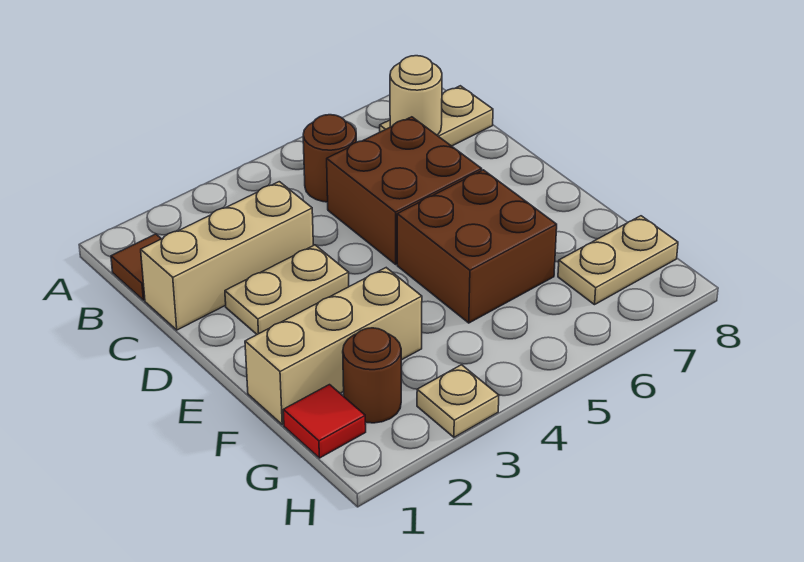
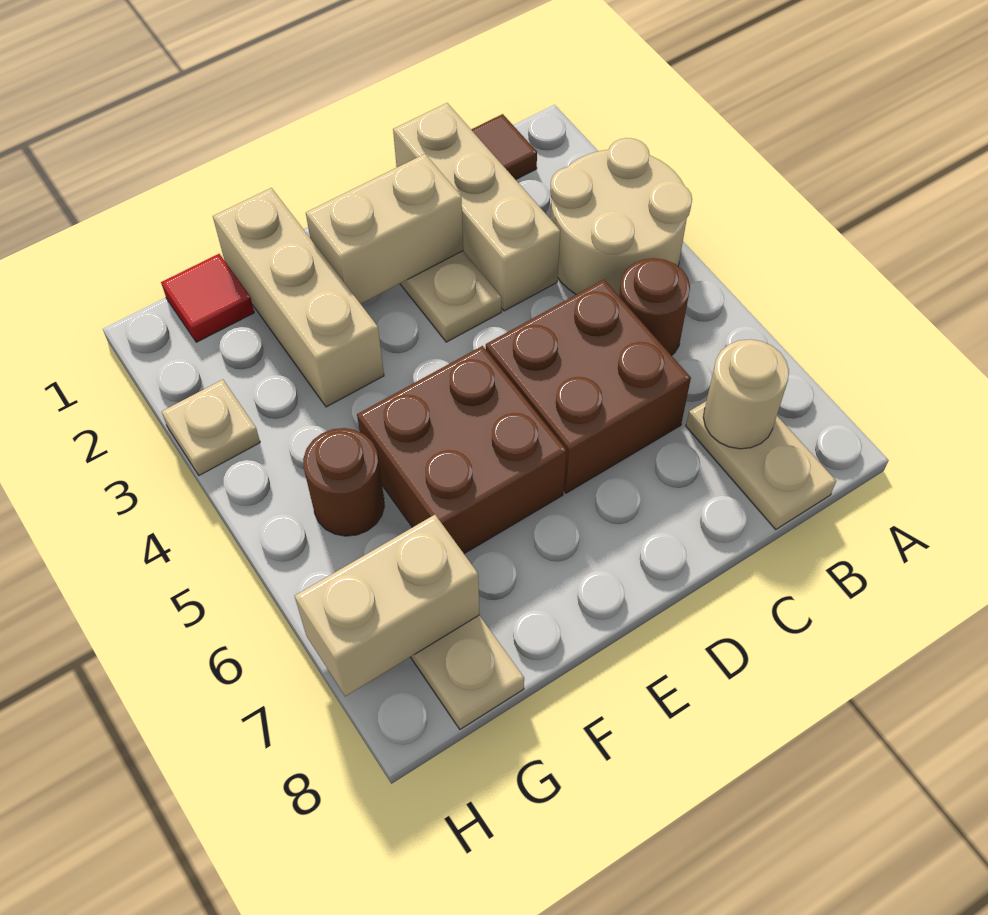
none -> tan 2x2 round brick [550,138,692,296]
none -> tan 1x2 brick [306,154,463,304]
brown 1x1 round brick [343,328,401,423] -> brown 1x1 round brick moved to [303,428,384,536]
none -> tan 1x2 brick [295,515,479,696]

